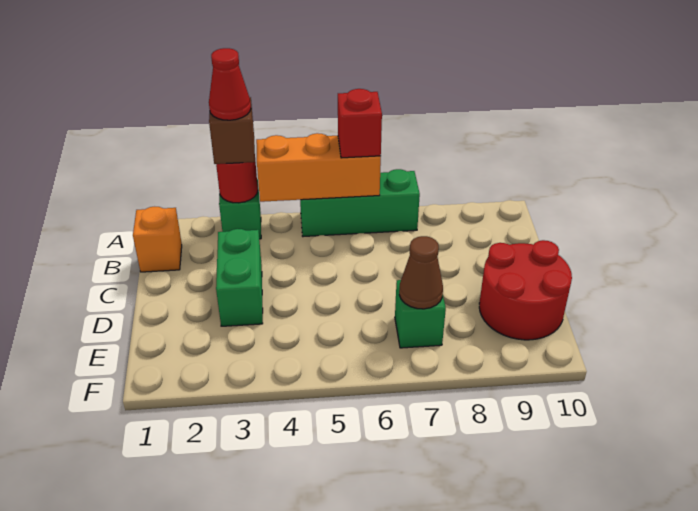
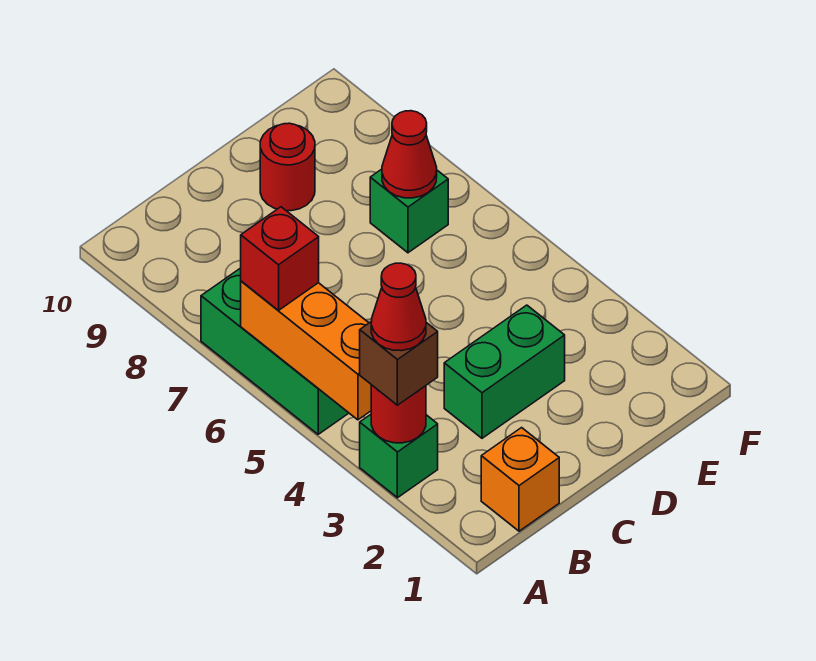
red 2x2 round brick [479,240,572,340] -> red 1x1 round brick [260,123,315,211]
brown 1x1 cone [399,236,443,309] -> red 1x1 cone [382,111,437,198]

